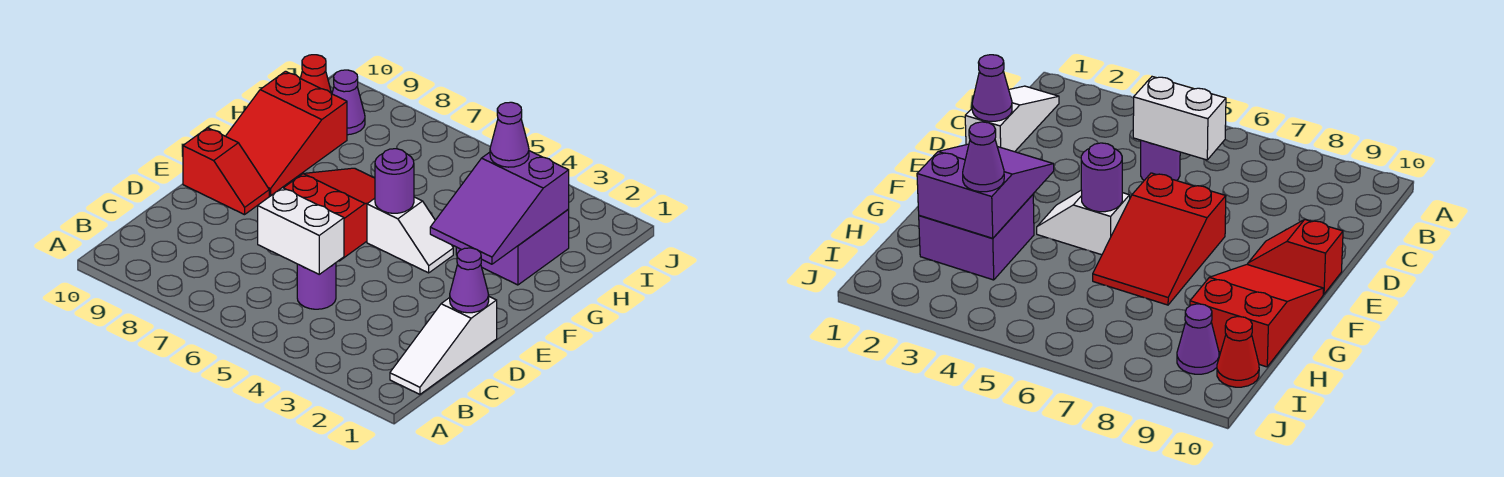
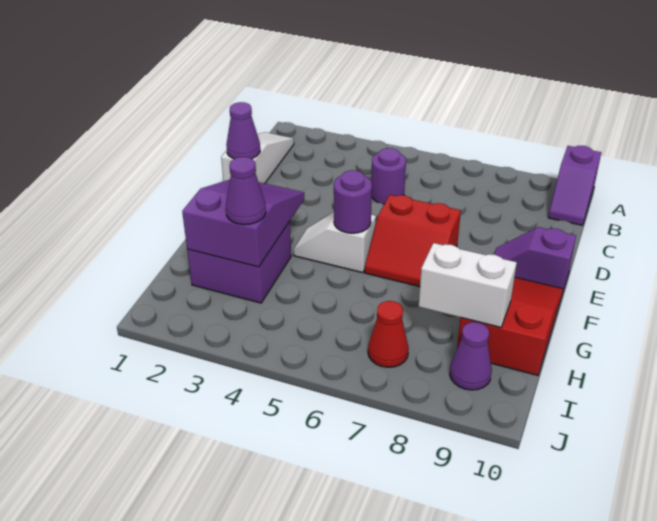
none -> purple 1x2 slope [548,146,601,225]
white 1x2 brick [258,188,344,274] -> white 1x2 brick moved to [419,243,517,327]
red 2x3 slope [284,168,375,261] -> red 2x2 slope [365,195,461,287]
red 1x2 slope [183,128,269,215] -> purple 1x2 slope [494,227,576,290]
red 1x1 cone [300,55,332,94] -> red 1x1 cone moved to [368,301,409,367]

